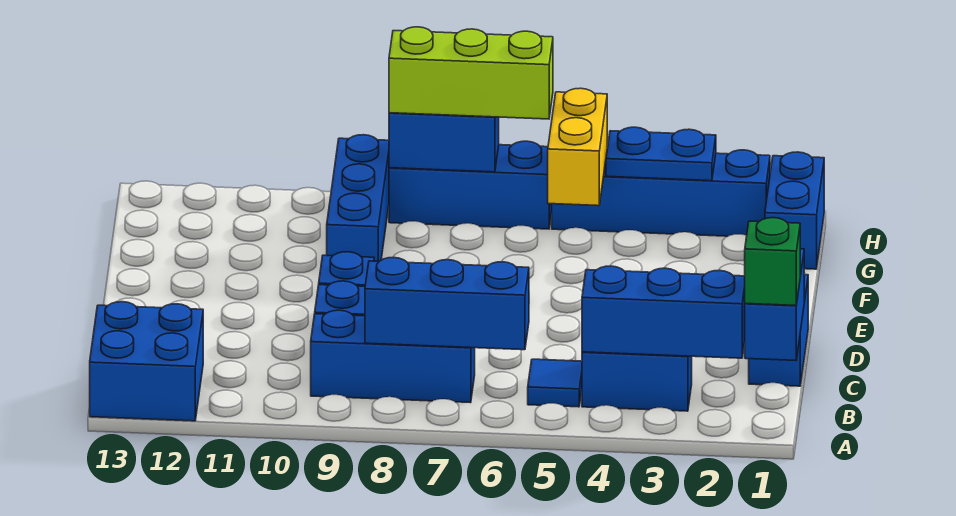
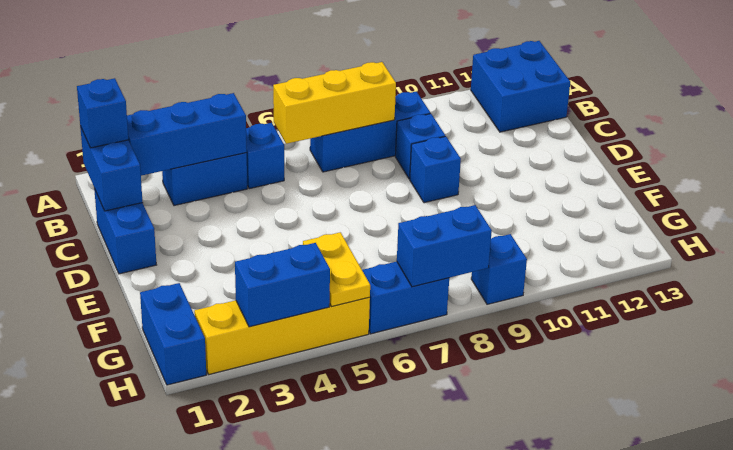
green 1x1 brick [745,218,800,306] -> blue 1x1 brick [77,78,129,148]
blue 1x1 tile [528,359,582,407] -> blue 1x1 brick [246,123,284,189]
blue 1x3 brick [365,258,529,350] -> yellow 1x3 brick [273,62,396,144]
blue 1x3 brick [327,135,389,261] -> blue 1x1 brick [471,234,527,304]
yellow 1x2 brick [548,88,607,206] -> yellow 1x2 plate [303,232,370,307]
blue 1x4 brick [552,150,770,236] -> yellow 1x4 brick [194,297,370,374]
blue 1x2 plate [606,127,716,181] -> blue 1x2 brick [235,243,330,327]
blue 1x3 brick [389,141,552,229] -> blue 1x2 brick [362,262,449,334]
lime 1x3 brick [389,27,553,119] -> none

